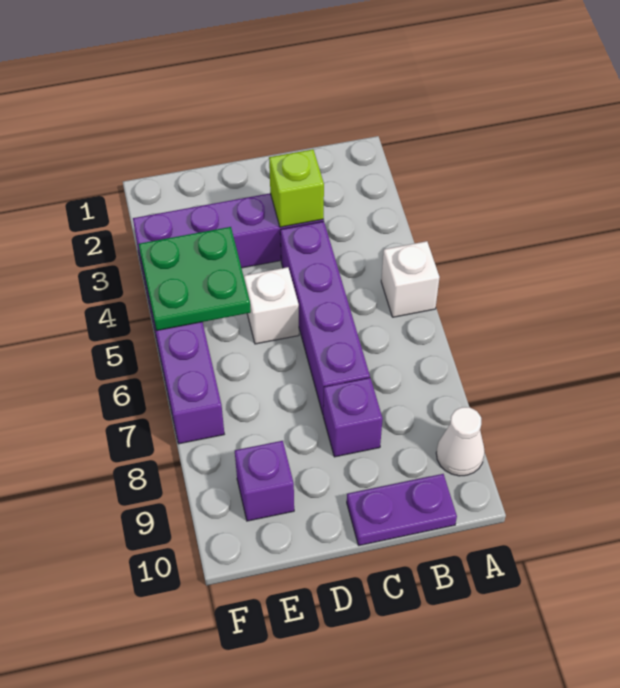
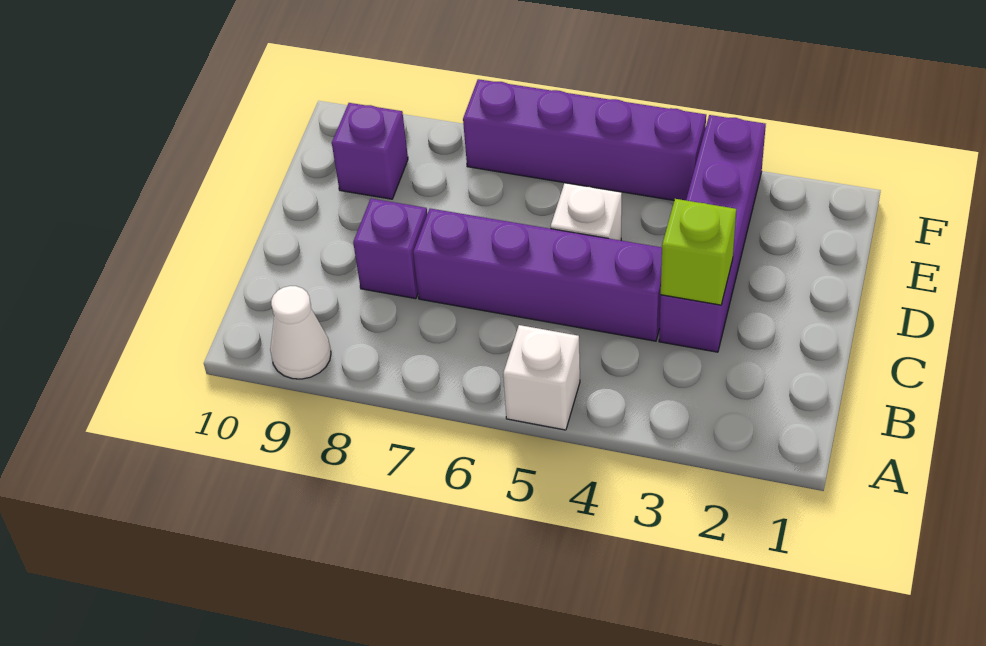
purple 1x2 plate [347,474,457,545] -> none
green 2x2 plate [139,227,251,331] -> none

